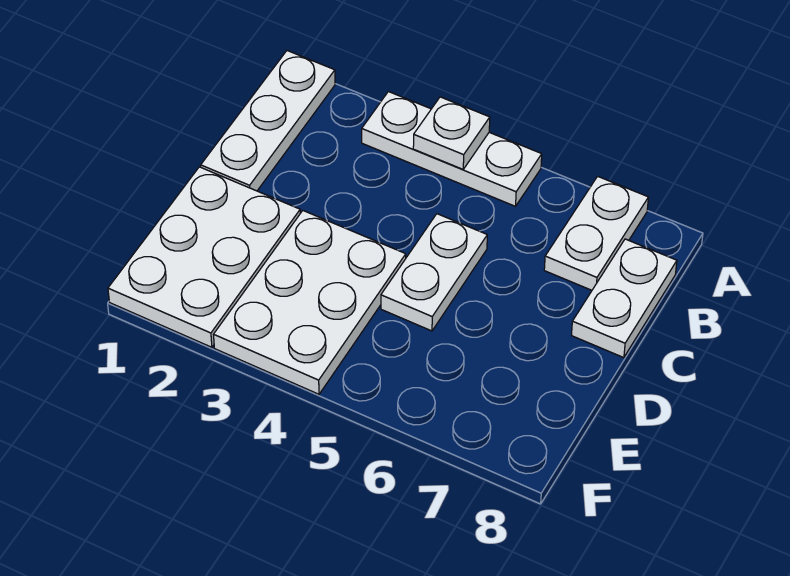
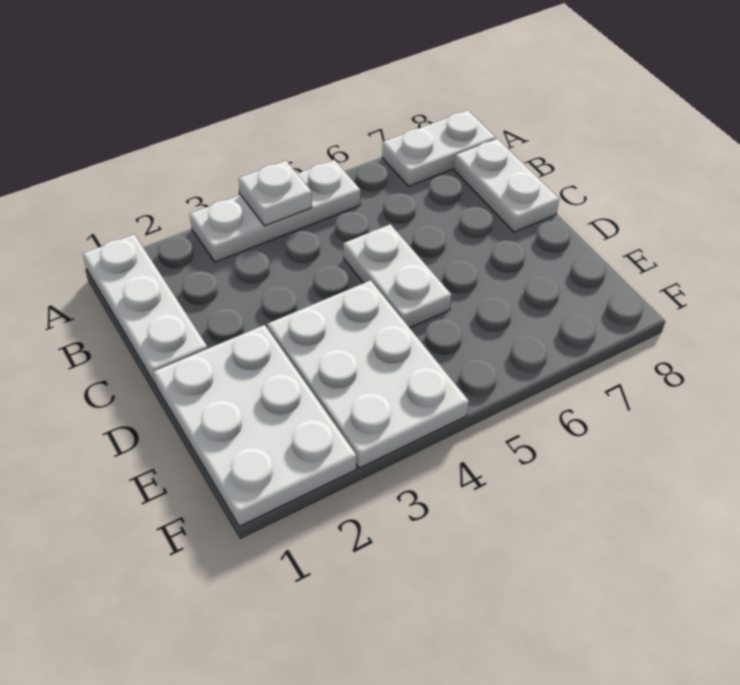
white 1x2 plate [544,176,648,290] -> white 1x2 plate turned to [382,110,496,186]

